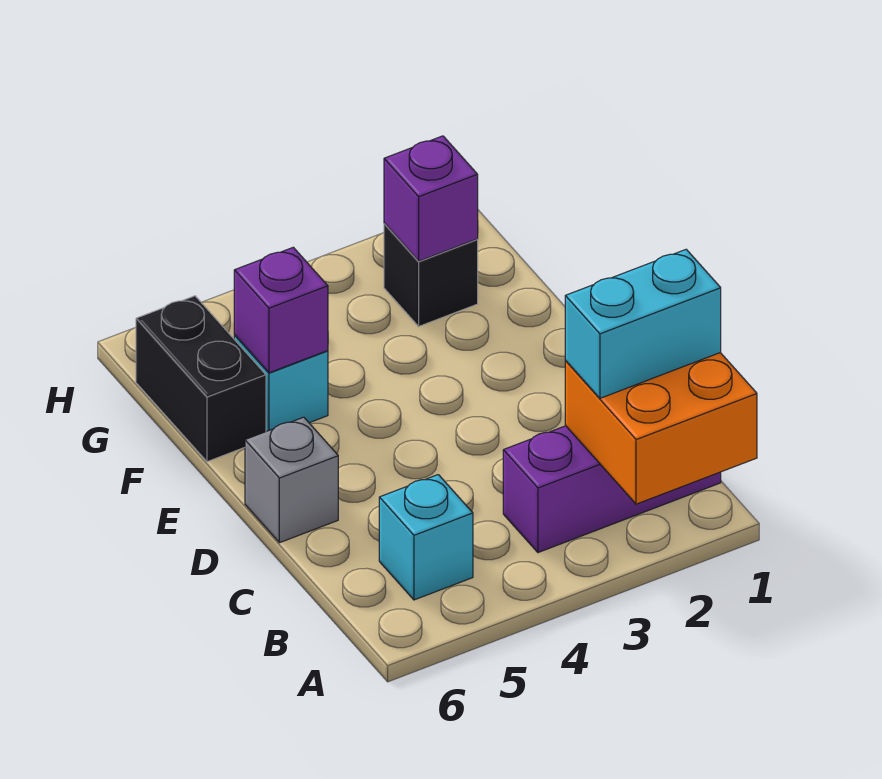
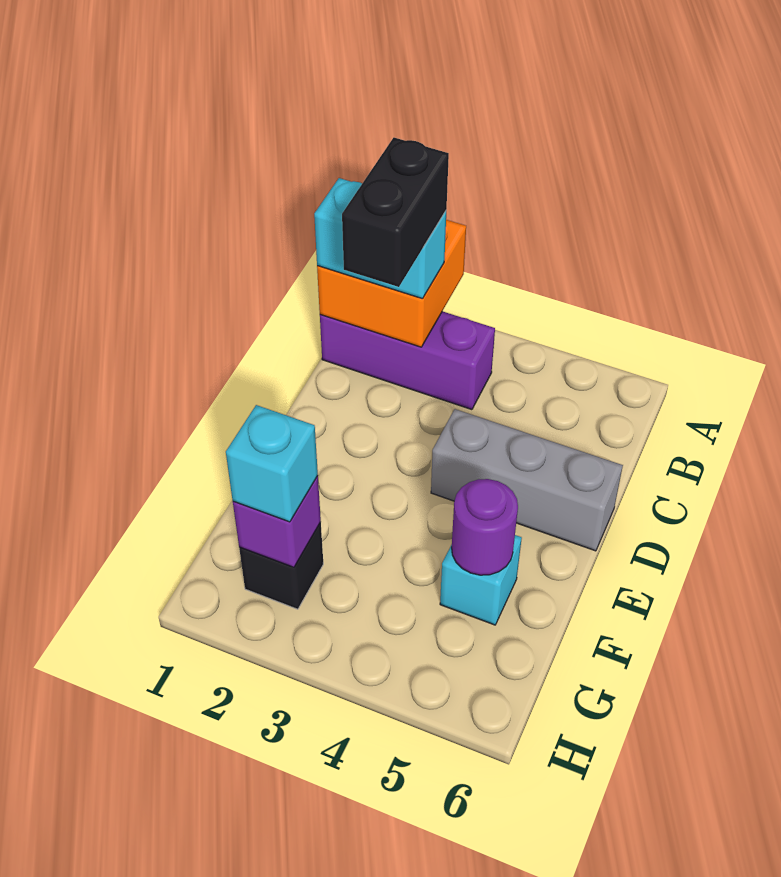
cyan 1x1 brick [379,475,473,600] -> cyan 1x1 brick moved to [226,405,318,522]
grey 1x1 brick [245,417,338,543] -> grey 1x3 brick [431,409,623,551]
purple 1x1 brick [234,247,328,373] -> purple 1x1 round brick [452,479,518,575]
black 1x2 brick [136,296,266,462] -> black 1x2 brick moved to [342,138,449,287]

